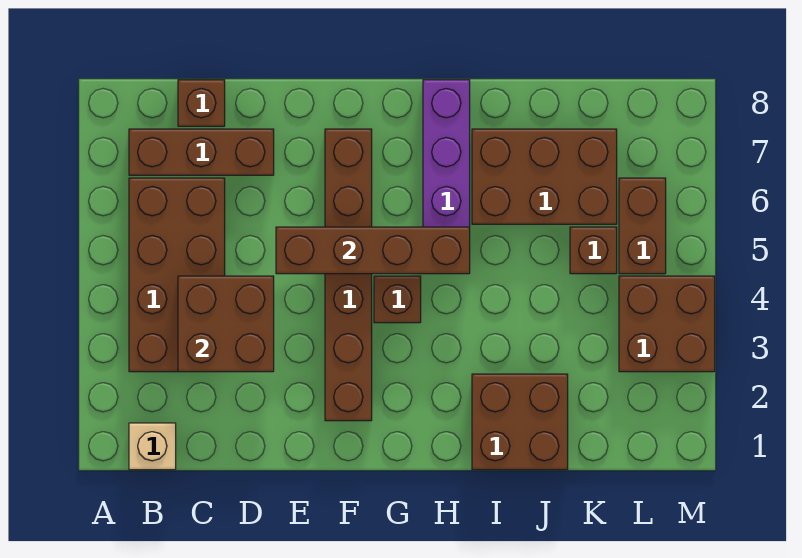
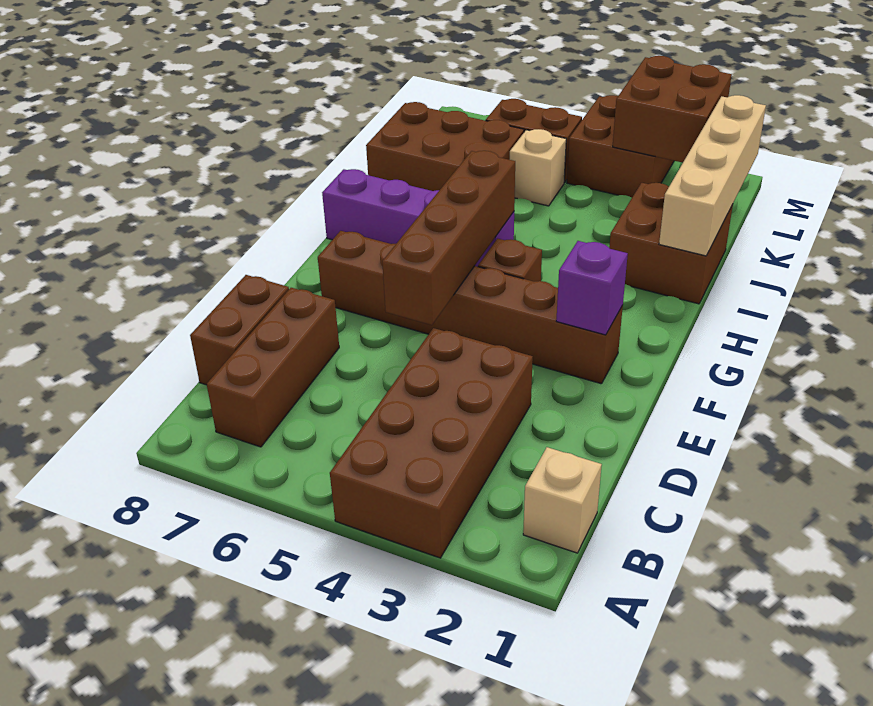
brown 2x4 brick [129,178,225,372] -> brown 2x4 brick turned to [330,328,533,558]
brown 2x2 brick [178,276,274,372] -> brown 2x2 brick moved to [613,56,732,163]
brown 1x1 brick [178,80,225,126] -> brown 1x2 brick [190,275,289,385]
none -> purple 1x1 brick [556,241,628,335]
none -> tan 1x4 brick [659,95,766,256]
brown 2x3 brick [472,129,617,224] -> brown 2x3 brick turned to [366,102,524,191]
brown 1x1 brick [570,227,617,274] -> tan 1x1 brick [510,129,566,206]

